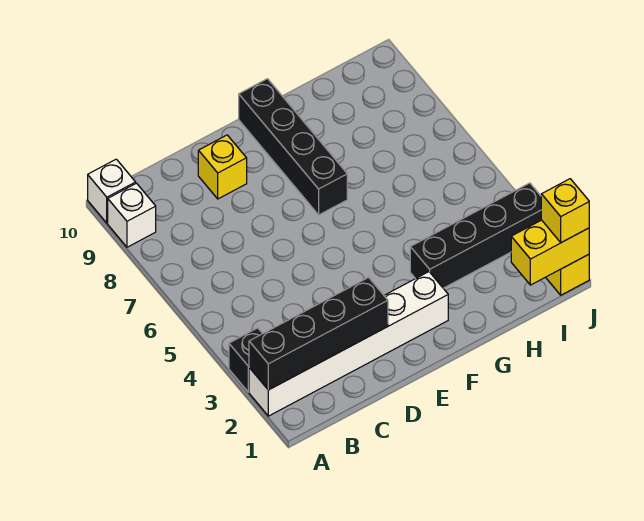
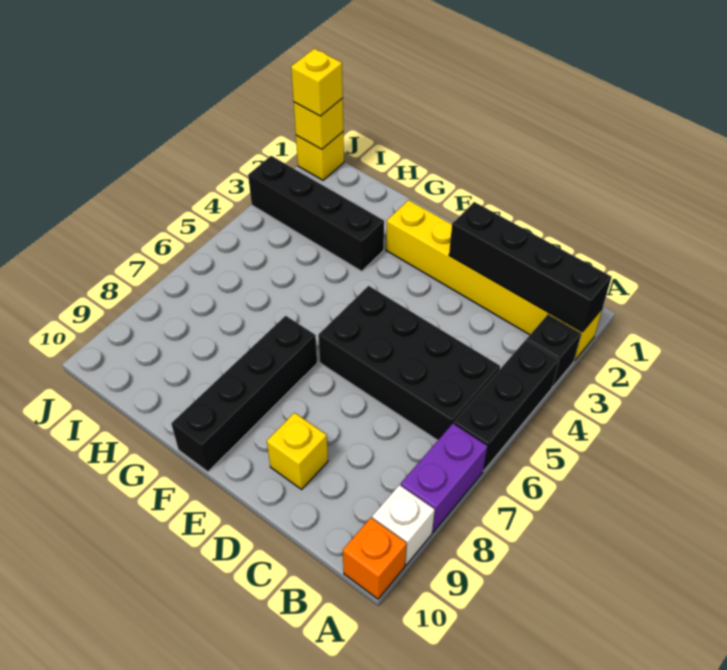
white 1x6 brick [249,272,448,416] -> yellow 1x6 brick [386,200,602,361]
none -> black 1x3 brick [454,340,559,471]
none -> purple 1x2 brick [401,424,487,532]
white 1x1 brick [88,159,136,223] -> orange 1x1 brick [343,518,407,599]
none -> black 2x4 brick [318,286,500,440]
yellow 1x2 brick [511,220,589,285] -> yellow 1x1 brick [294,98,343,149]

